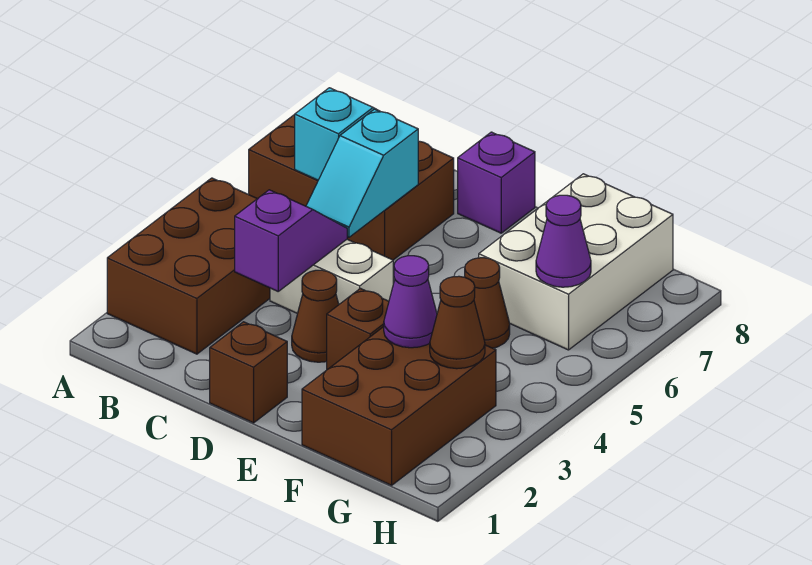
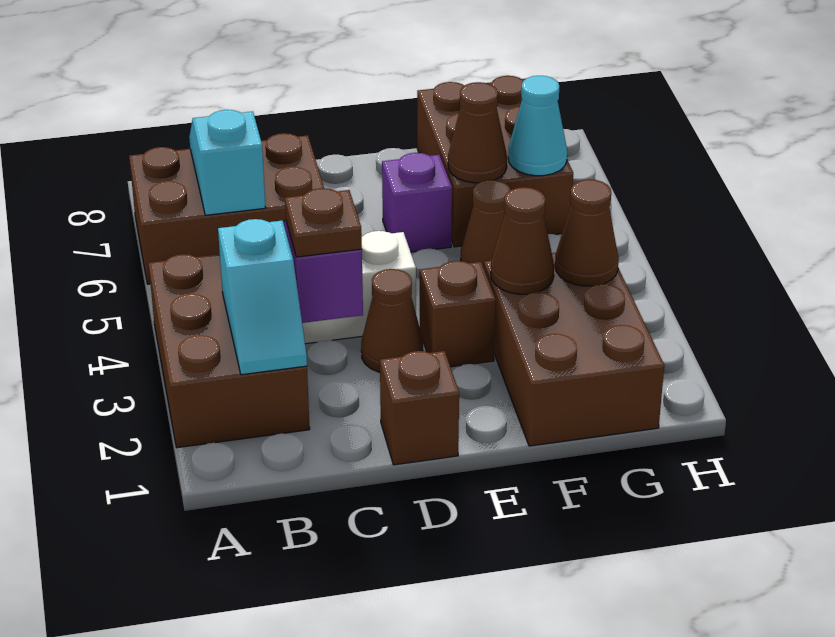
none -> brown 1x1 plate [285,188,362,257]
cyan 1x2 slope [306,109,418,237] -> cyan 1x2 slope moved to [218,219,307,375]
purple 1x1 brick [458,132,535,233] -> purple 1x1 brick moved to [382,153,452,252]
purple 1x1 cone [384,256,437,348] -> brown 1x1 cone [491,187,554,294]
white 2x3 brick [479,174,673,350] -> brown 2x3 brick [417,76,573,247]
none -> brown 1x1 cone [448,82,507,183]
purple 1x1 cone [536,195,591,287] -> cyan 1x1 cone [508,76,567,176]

